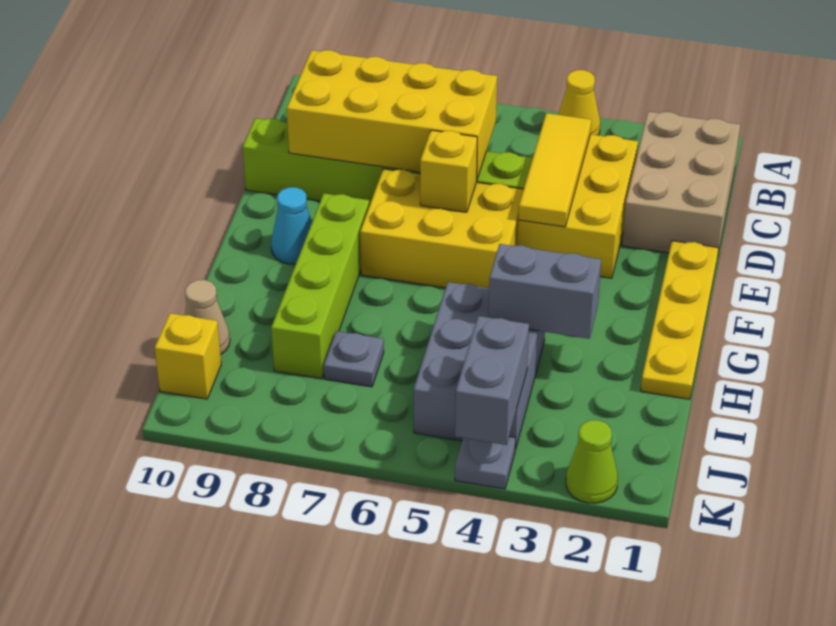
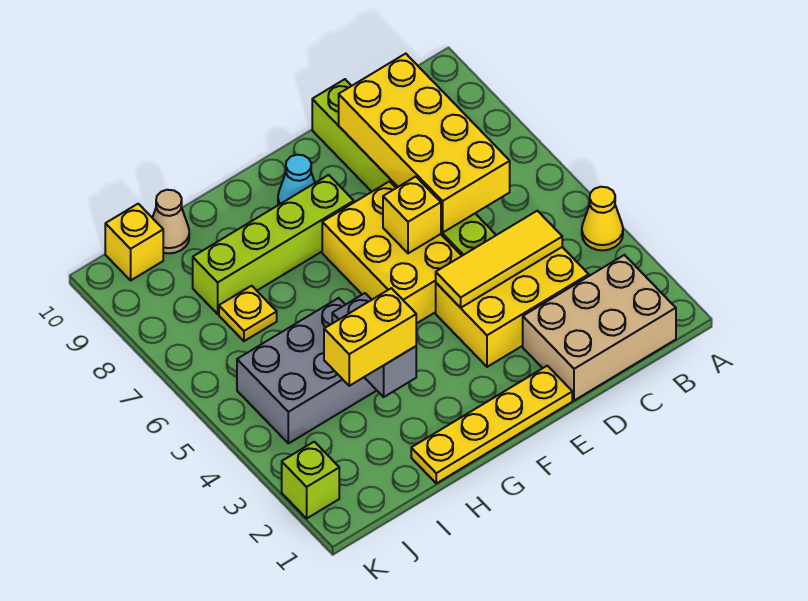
none -> yellow 1x2 brick [324,288,416,386]
grey 1x1 plate [324,331,384,387] -> yellow 1x1 plate [219,286,277,341]
grey 1x2 brick [455,316,529,445] -> none
lime 1x1 cone [566,420,618,503] -> lime 1x1 brick [282,442,339,518]
grey 1x1 plate [455,437,516,489] -> none

